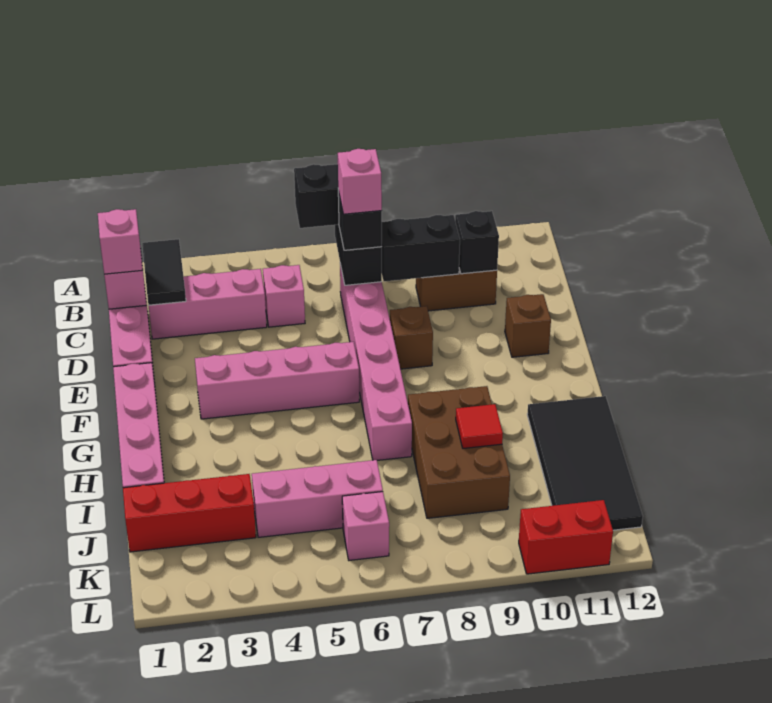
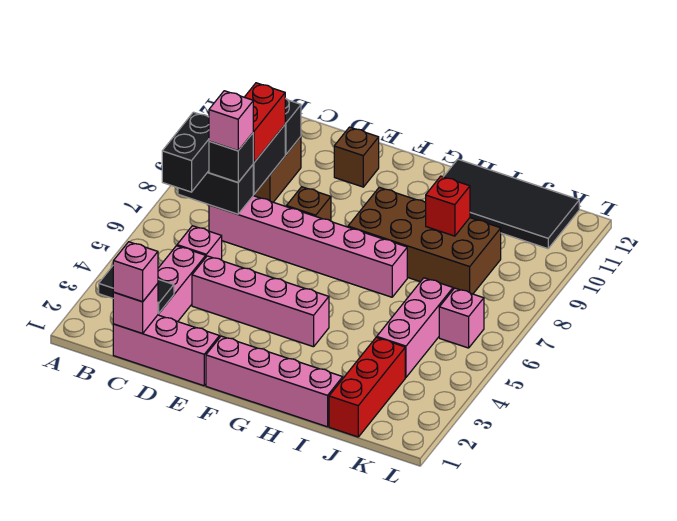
pink 1x4 brick [195,342,359,419] -> pink 1x4 brick turned to [192,256,329,347]
brown 2x3 brick [408,386,510,518] -> brown 2x4 brick [348,187,501,294]
red 1x1 tile [456,404,503,448] -> red 1x1 brick [426,176,470,236]
red 1x2 brick [519,500,613,574] -> red 1x2 brick moved to [245,83,285,163]

